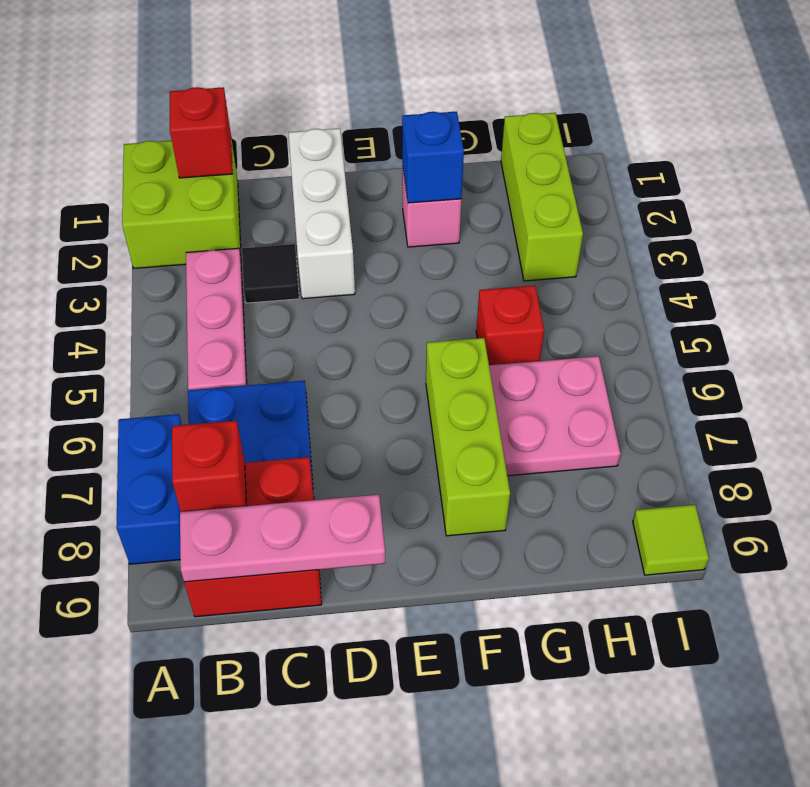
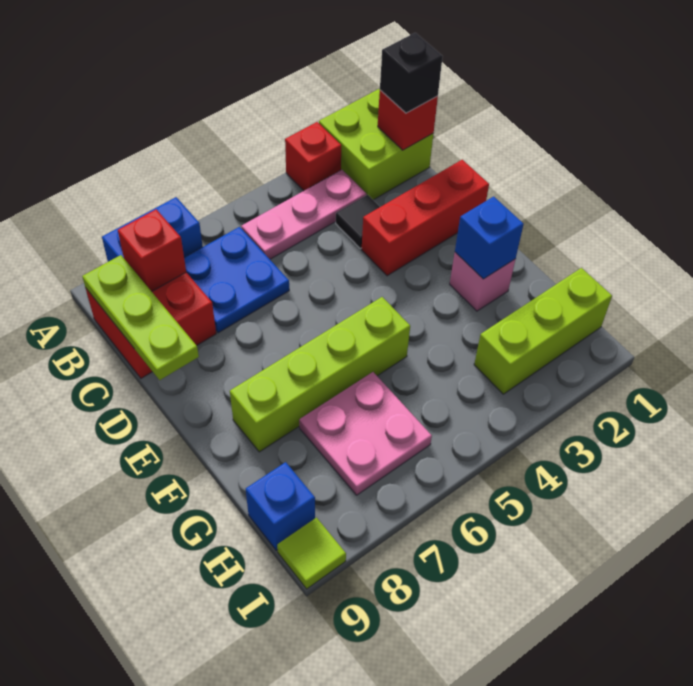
none -> black 1x1 brick [380,33,443,113]
pink 1x3 plate [180,495,385,582] -> lime 1x3 plate [82,255,199,380]
white 1x3 brick [288,128,355,299] -> red 1x3 brick [362,160,489,276]
lime 1x3 brick [426,338,510,536] -> lime 1x4 brick [230,297,410,452]
red 1x1 brick [476,286,544,365] -> red 1x1 brick moved to [285,122,341,191]
none -> blue 1x1 brick [246,462,315,550]

